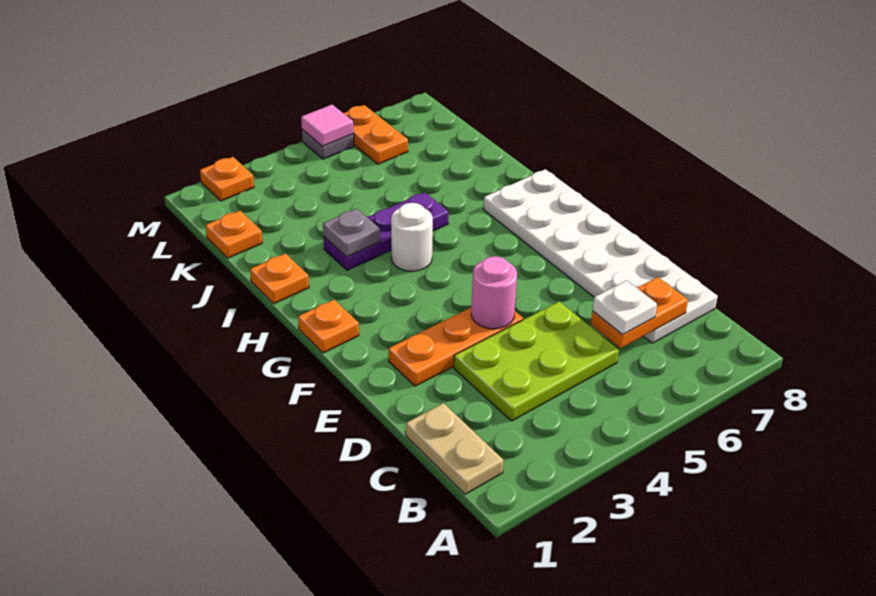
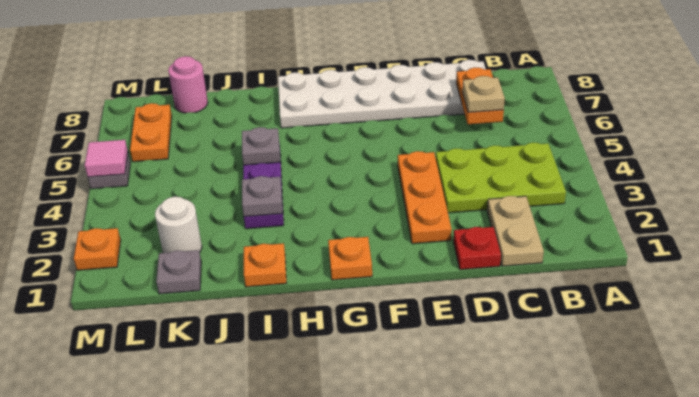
tan 1x2 plate [406,403,503,494] -> tan 1x2 plate turned to [487,196,544,266]
lime 2x3 plate [454,302,619,421] -> lime 2x3 plate turned to [436,142,566,213]
white 1x1 plate [593,280,657,334] -> tan 1x1 plate [462,76,505,112]
none -> red 1x1 plate [453,227,501,270]
pink 1x1 round brick [471,256,517,329] -> pink 1x1 round brick moved to [168,56,208,113]
white 1x1 round brick [391,203,433,271] -> white 1x1 round brick moved to [155,197,202,253]
none -> grey 1x1 plate [242,127,280,165]
orange 1x1 plate [206,211,262,258] -> grey 1x1 plate [156,250,201,294]
orange 1x2 plate [344,105,408,164] -> orange 1x2 plate turned to [130,103,172,162]

